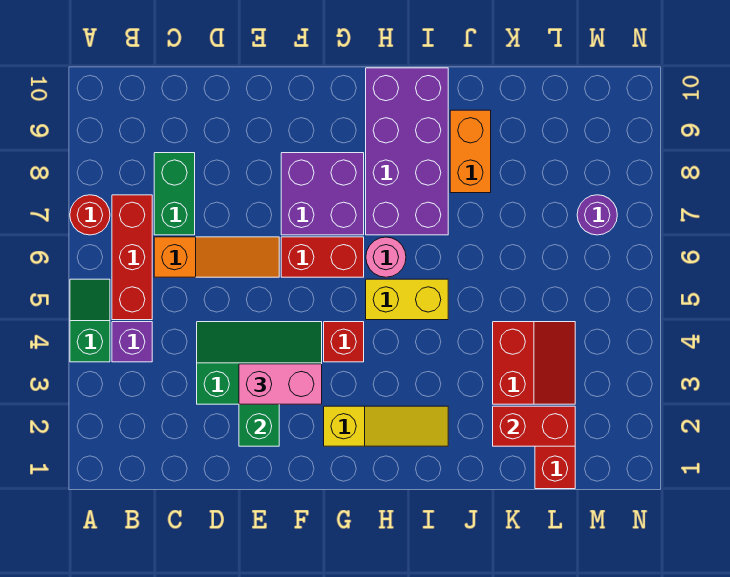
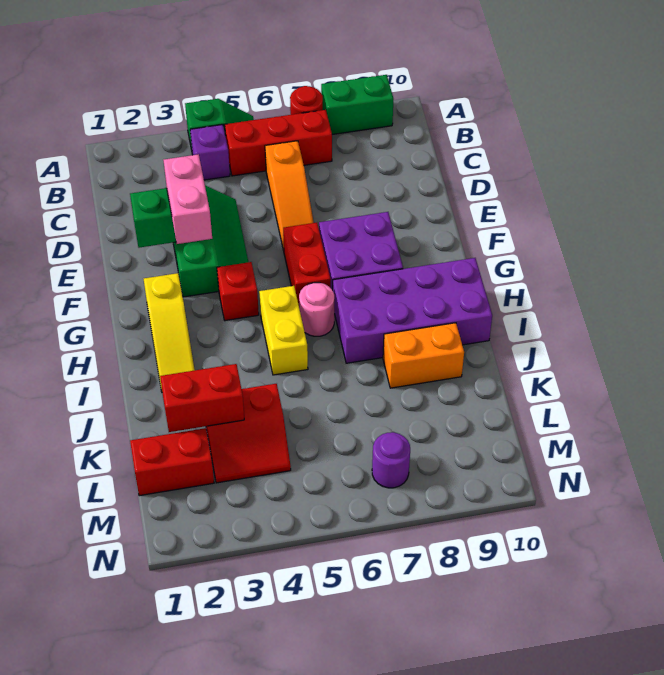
green 1x2 brick [154,153,195,235] -> green 1x2 brick moved to [321,75,394,134]
red 1x2 brick [493,406,575,446] -> red 1x2 brick turned to [160,364,244,432]

